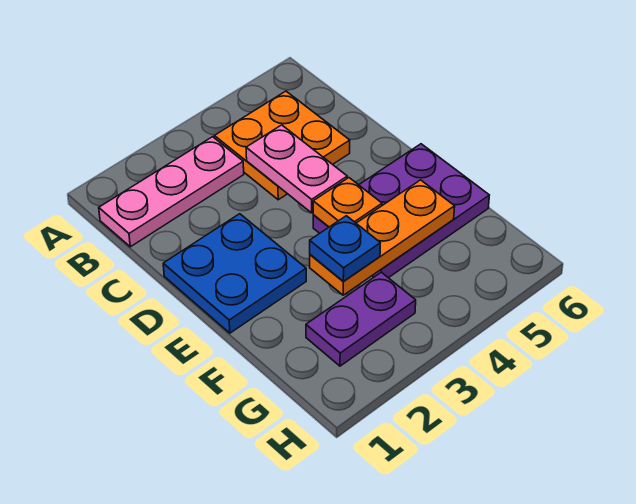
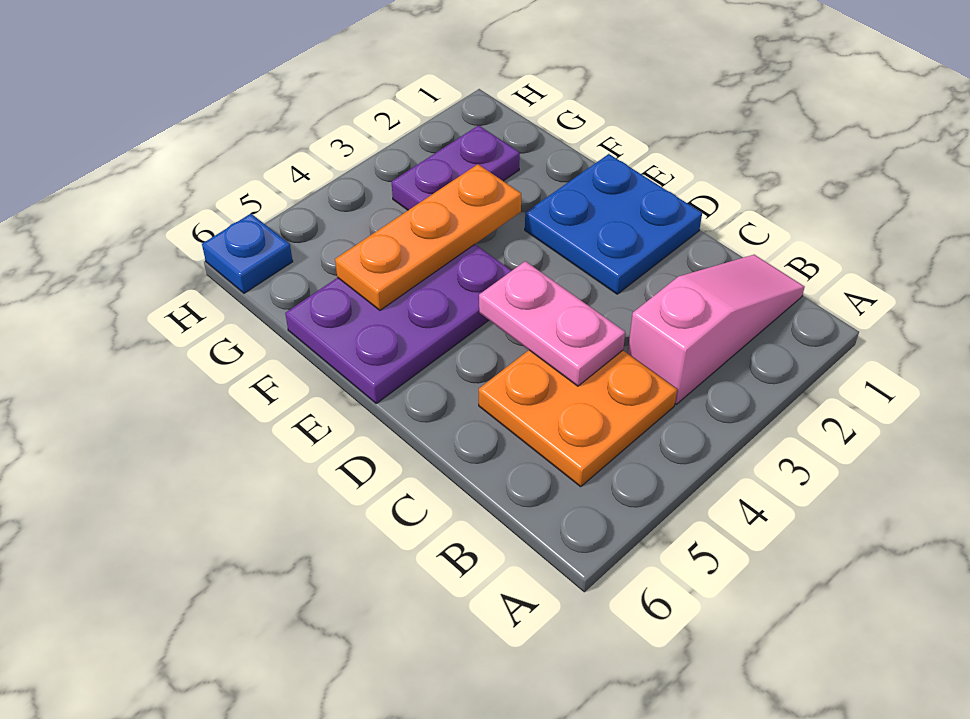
pink 1x3 plate [99,137,244,247] -> pink 1x3 slope [628,255,805,404]
orange 1x1 plate [313,178,382,227] -> none
blue 1x1 plate [310,216,380,282] -> blue 1x1 plate moved to [202,214,293,293]

